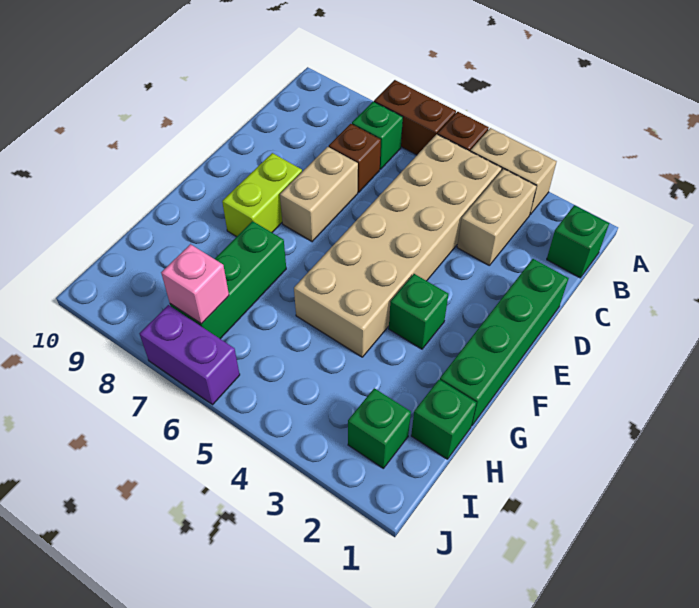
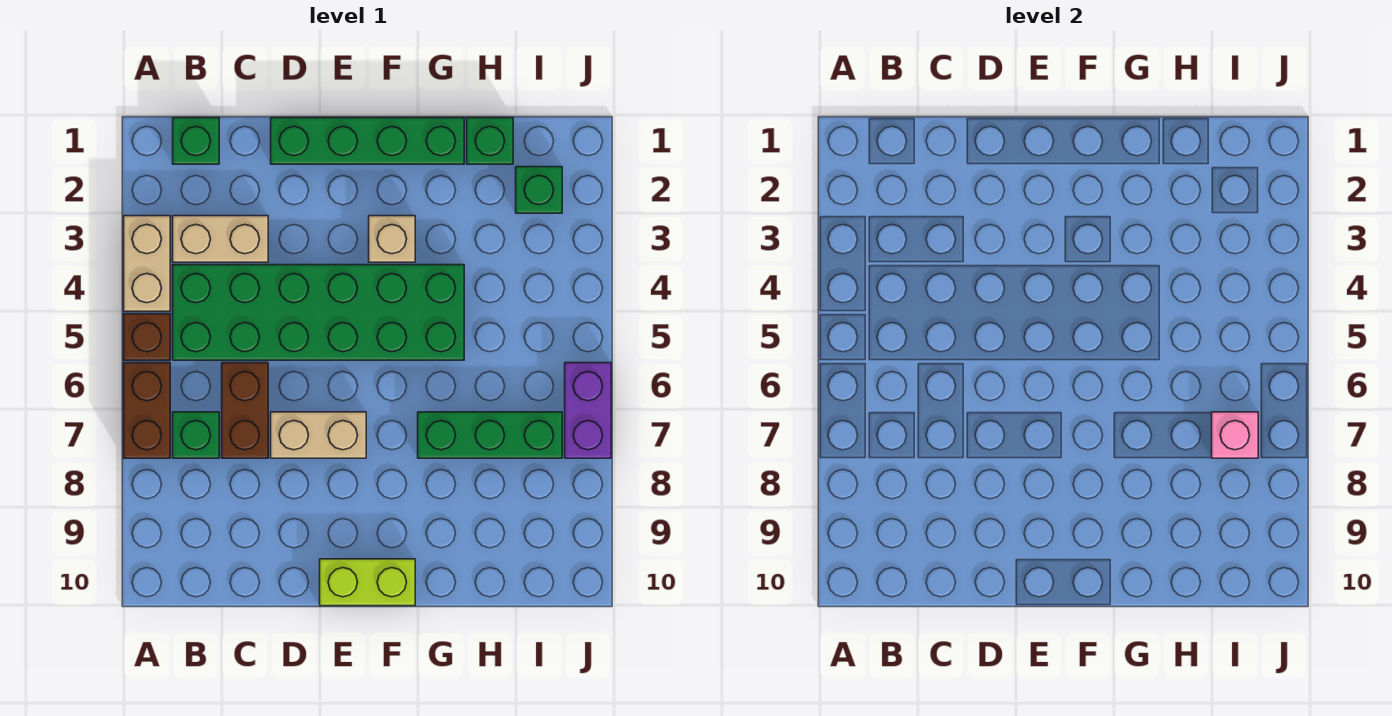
tan 2x6 brick [294,134,502,357] -> green 2x6 brick [173,265,464,360]
brown 1x1 brick [329,124,381,193] -> brown 1x2 brick [222,363,268,458]
lime 1x2 brick [222,153,302,237] -> lime 1x2 brick moved to [320,559,415,606]
green 1x1 brick [389,274,448,349] -> tan 1x1 brick [369,216,415,262]

